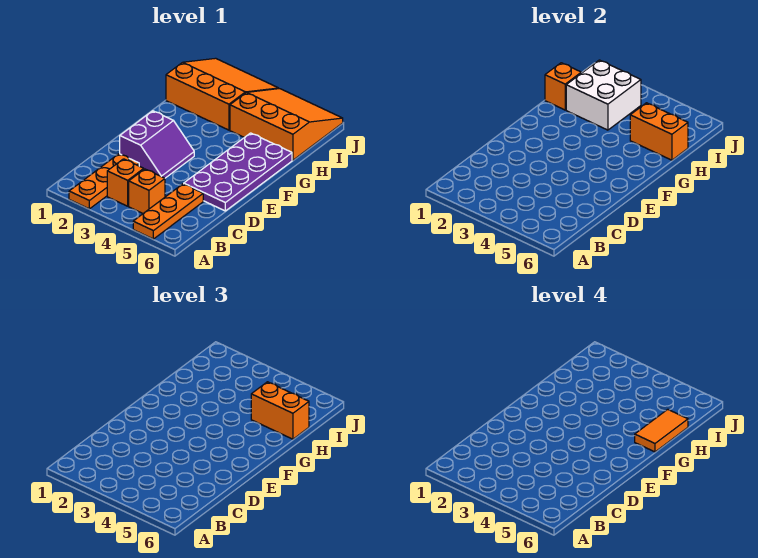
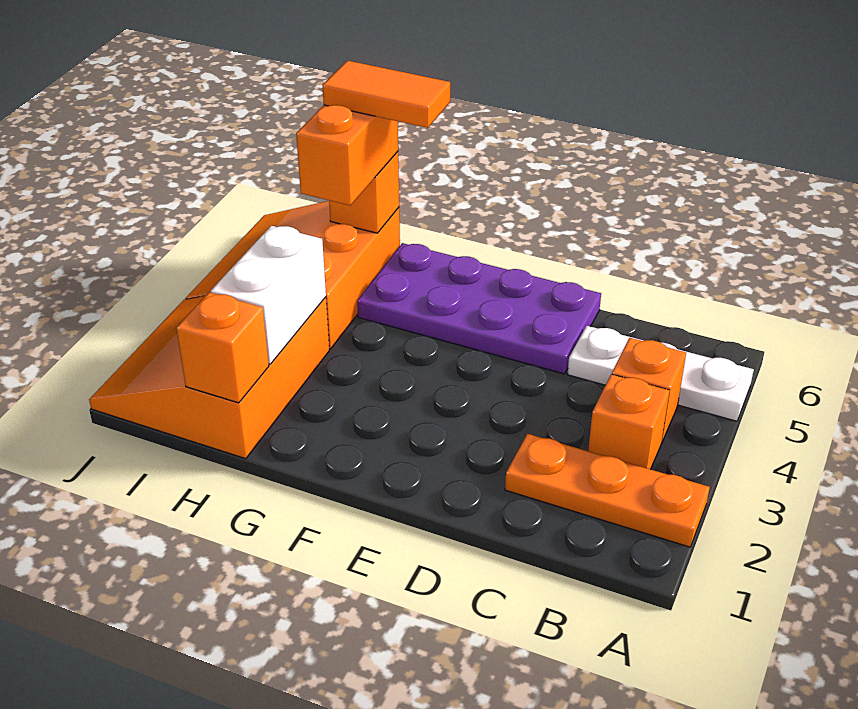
orange 1x3 plate [133,184,203,239] -> white 1x3 plate [567,326,754,421]
purple 2x2 slope [120,111,194,178] -> none
white 2x2 brick [566,60,641,130] -> white 1x2 brick [211,226,326,364]
orange 1x2 brick [630,103,688,160] -> orange 1x1 brick [329,152,399,233]

